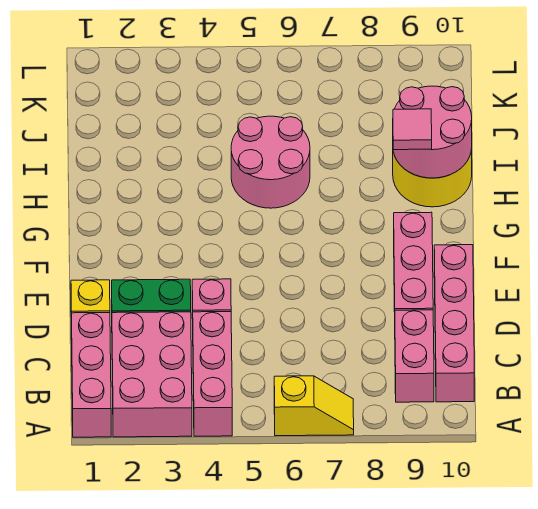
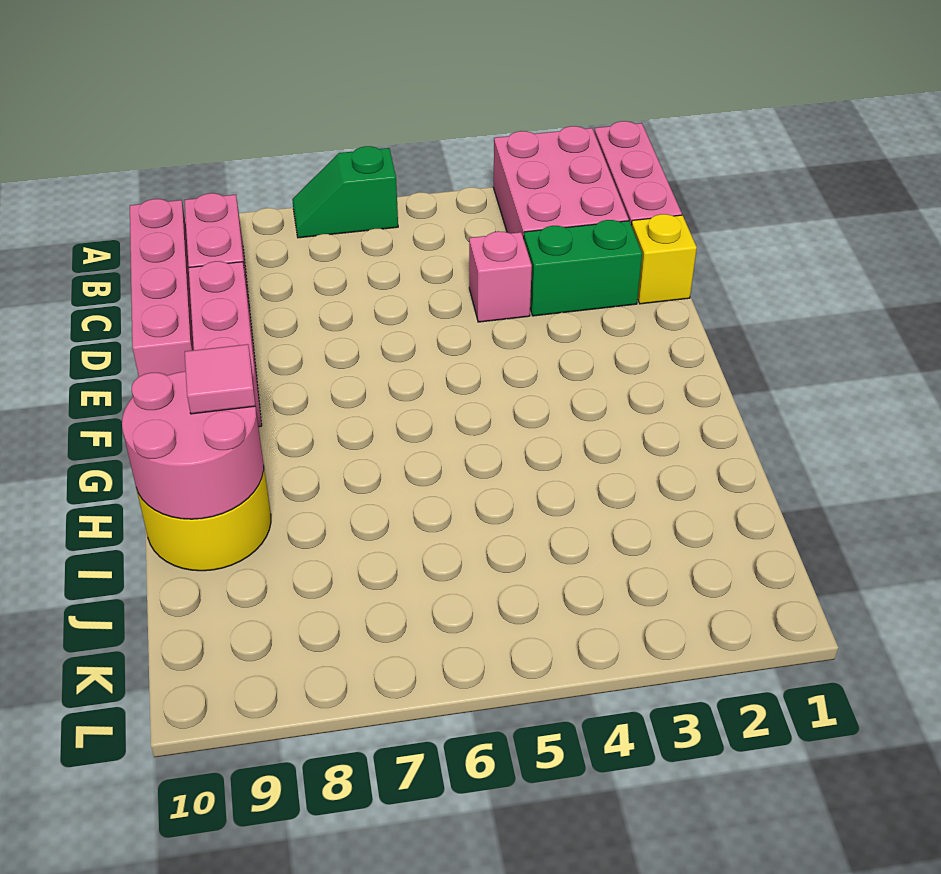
pink 1x3 brick [193,312,232,436] -> none
yellow 1x2 slope [274,376,354,436] -> green 1x2 slope [292,146,398,238]
pink 2x2 round brick [231,116,310,208] -> none

